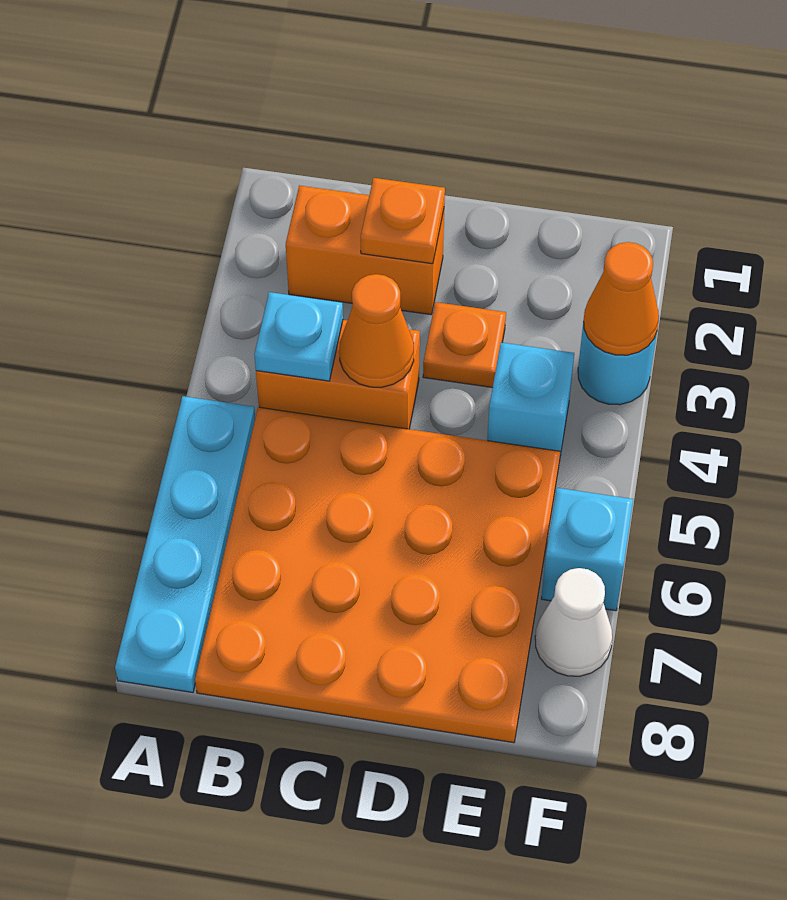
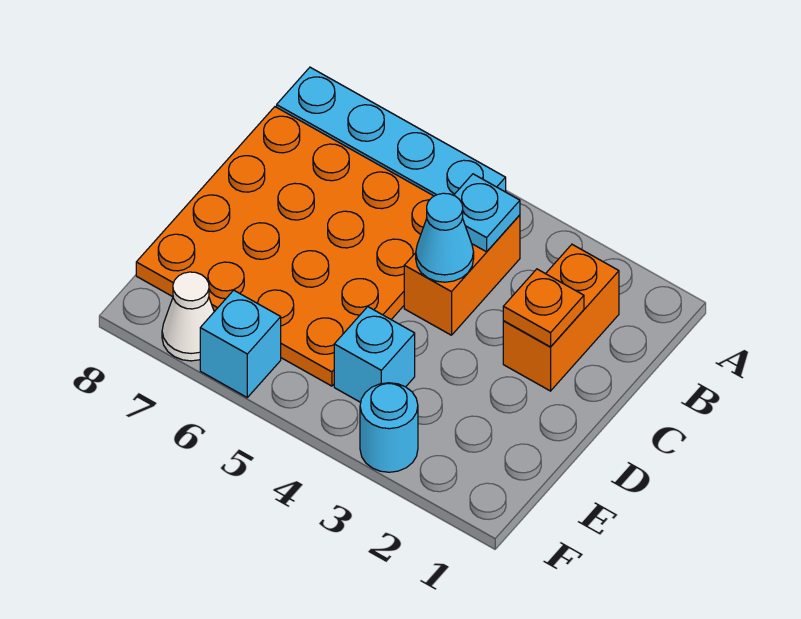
orange 1x1 cone [339,274,414,387] -> cyan 1x1 cone [416,193,474,282]
orange 1x1 plate [423,302,506,388] -> none
orange 1x1 cone [584,242,659,355] -> none

